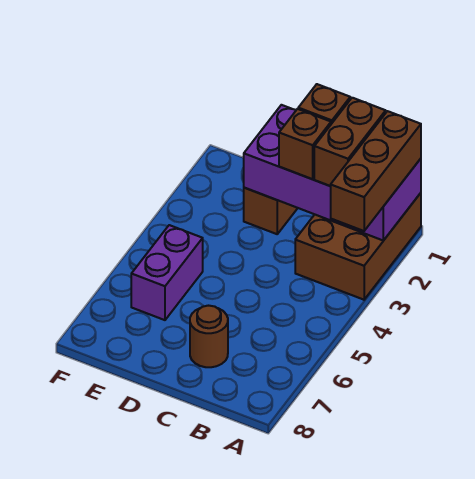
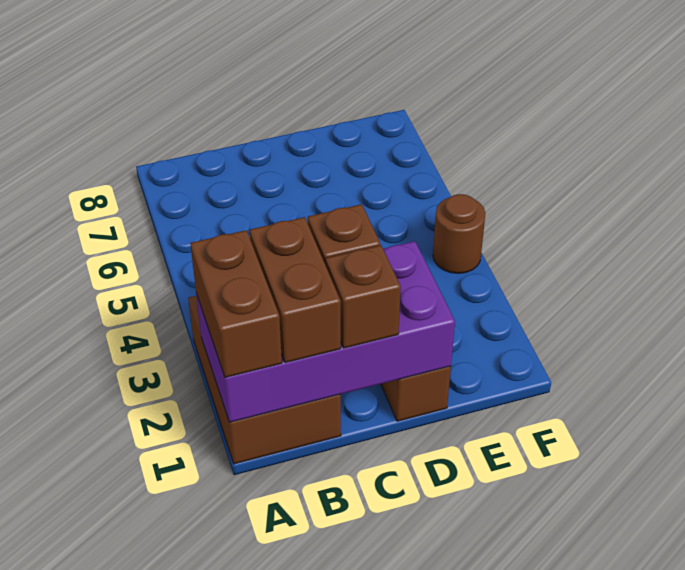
brown 1x3 brick [331,111,421,231] -> brown 1x2 brick [190,230,282,377]
brown 1x1 round brick [190,306,228,367] -> brown 1x1 round brick moved to [433,194,486,273]
purple 1x2 brick [131,225,203,320] -> none

